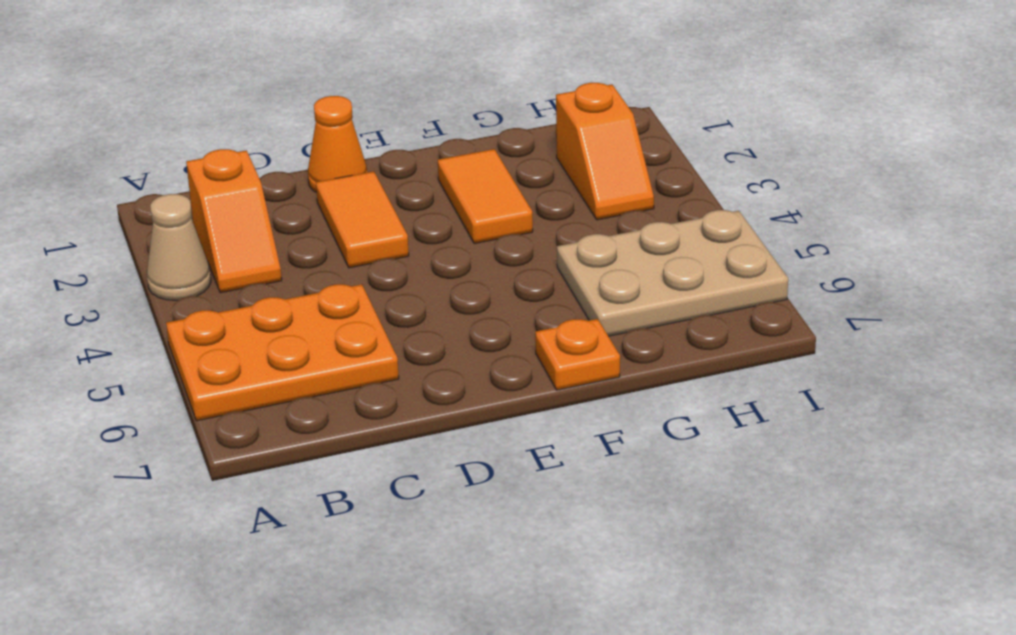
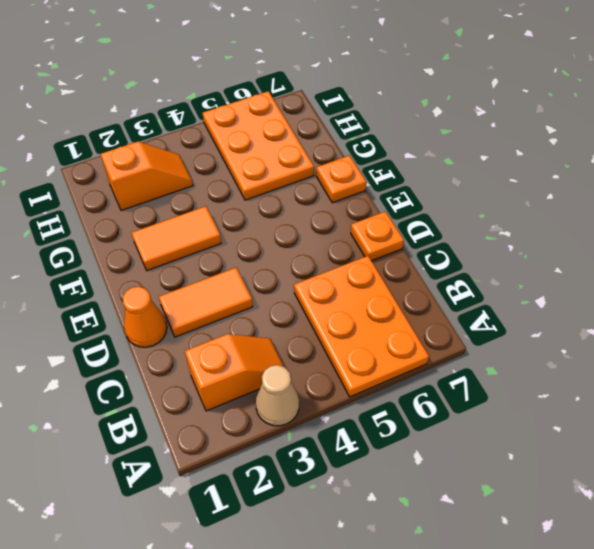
none -> orange 1x1 plate [351,211,404,261]
tan 2x3 plate [557,210,788,336] -> orange 2x3 plate [203,91,314,200]

